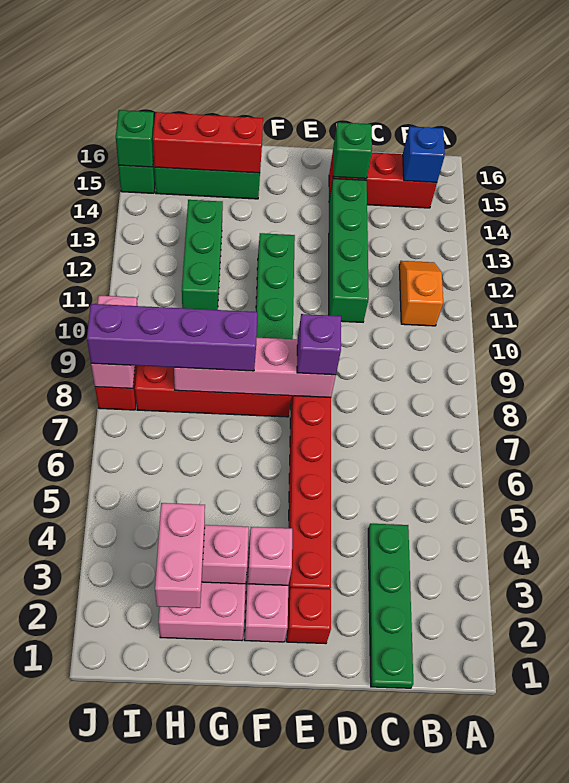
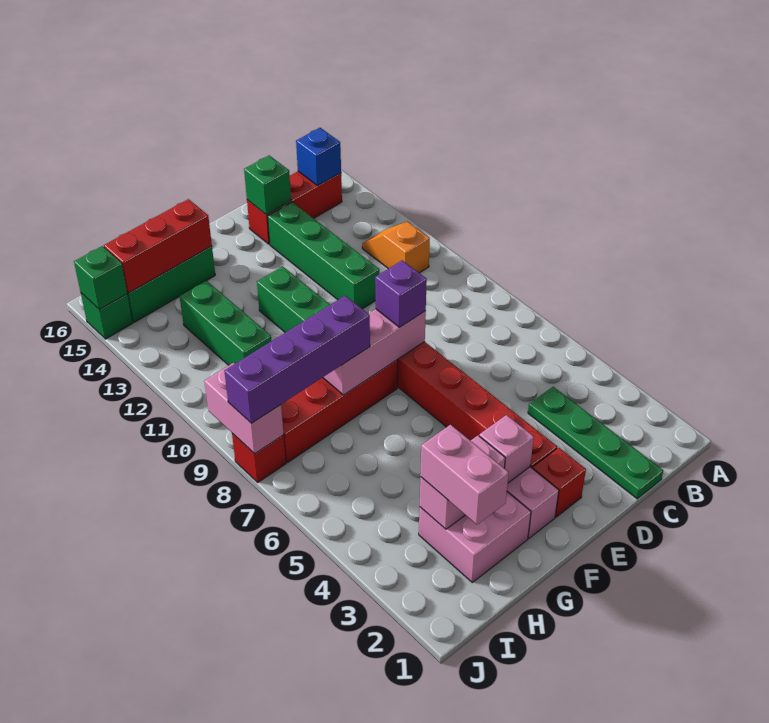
pink 1x4 brick [174,338,336,397] -> pink 1x3 brick [323,309,426,395]

